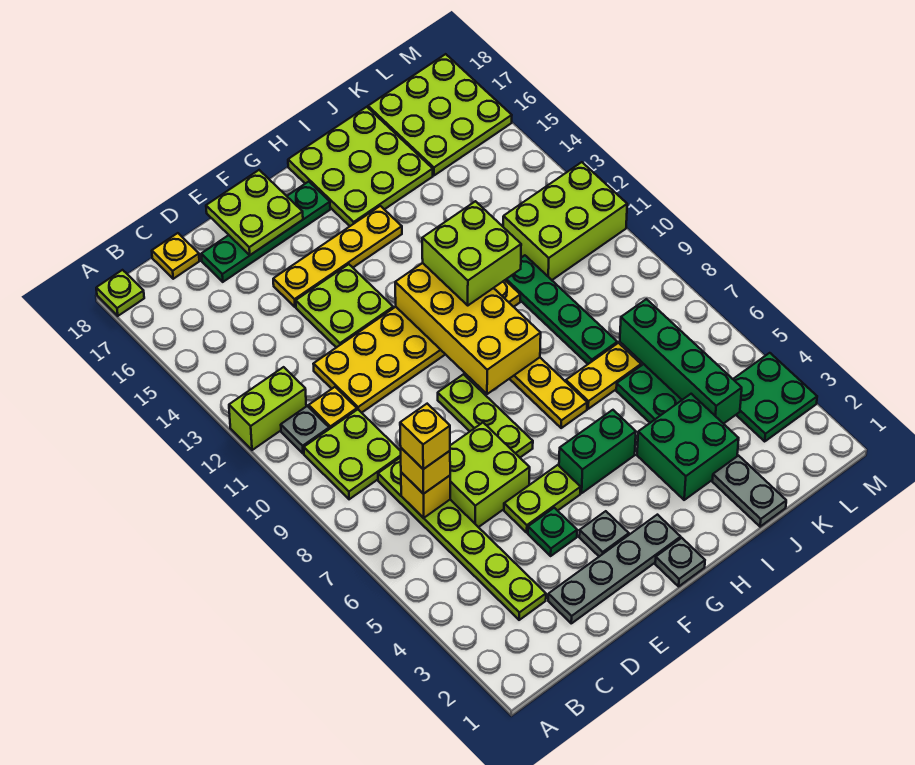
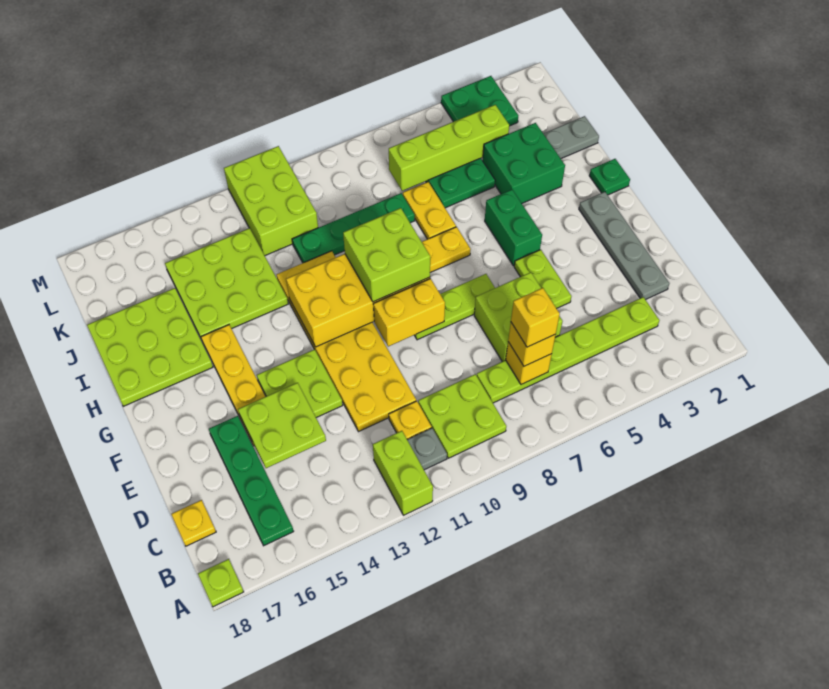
green 1x4 plate [201,182,330,282] -> green 1x4 plate moved to [209,416,294,546]
green 1x1 plate [528,508,577,556] -> green 1x1 plate moved to [589,159,630,195]
lime 2x2 plate [206,170,303,255] -> lime 2x2 plate moved to [238,383,326,468]
grey 1x1 plate [579,511,629,556] -> none
none -> yellow 1x2 brick [373,279,445,347]
grey 1x1 plate [655,538,705,586] -> none
lime 2x2 brick [422,201,521,305] -> lime 2x2 brick moved to [343,208,430,302]
green 1x4 brick [620,299,742,424] -> lime 1x4 brick [389,105,509,191]
lime 3x3 plate [368,54,512,175] -> lime 3x3 plate moved to [165,228,288,340]

